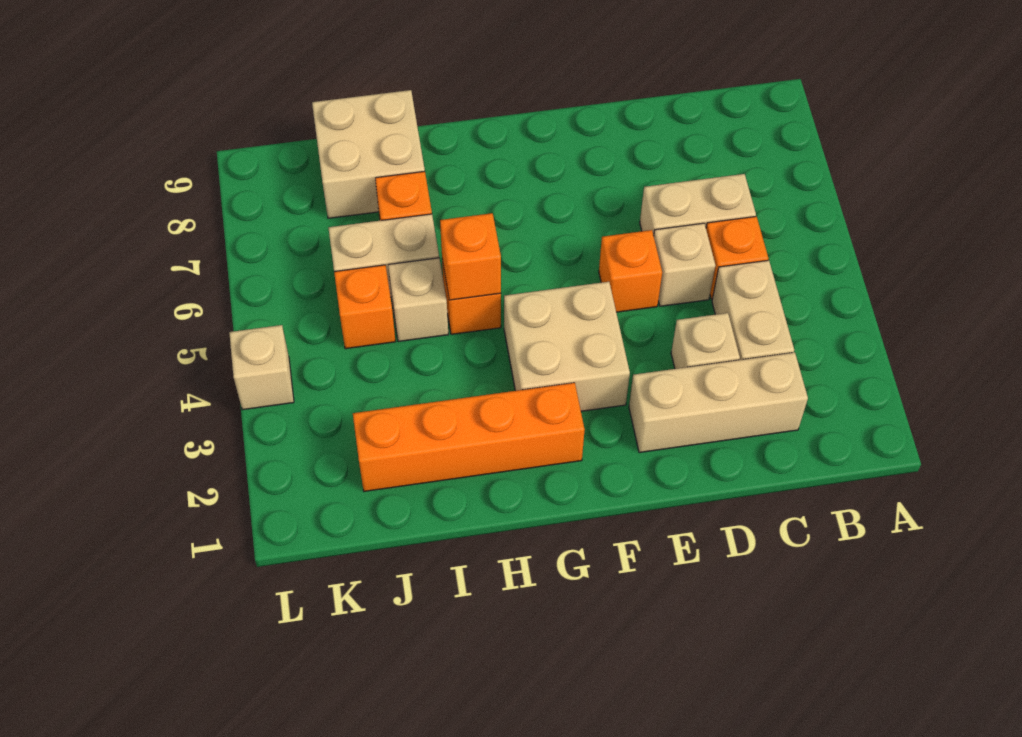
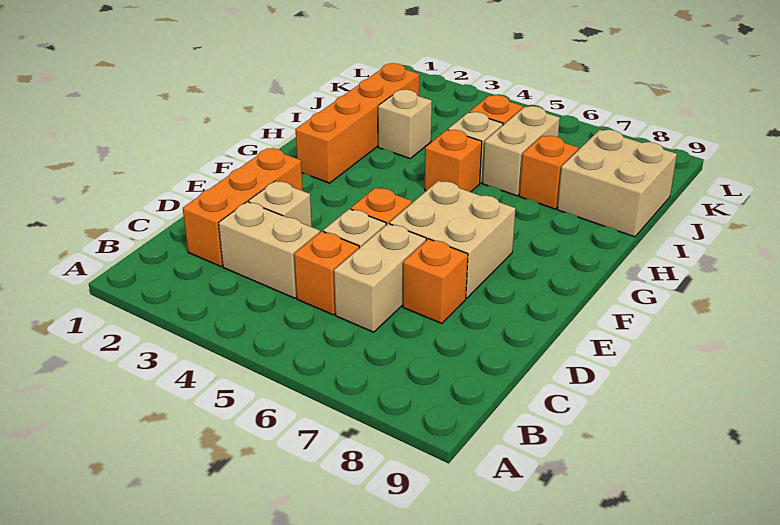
tan 1x3 brick [629,352,808,453] -> orange 1x3 brick [183,148,303,266]
tan 2x2 brick [504,282,630,411] -> tan 2x2 brick moved to [389,181,516,298]
orange 1x1 brick [440,213,501,300] -> orange 1x1 brick moved to [403,239,468,324]
tan 1x1 brick [229,325,294,410] -> tan 1x1 brick moved to [378,89,432,158]

